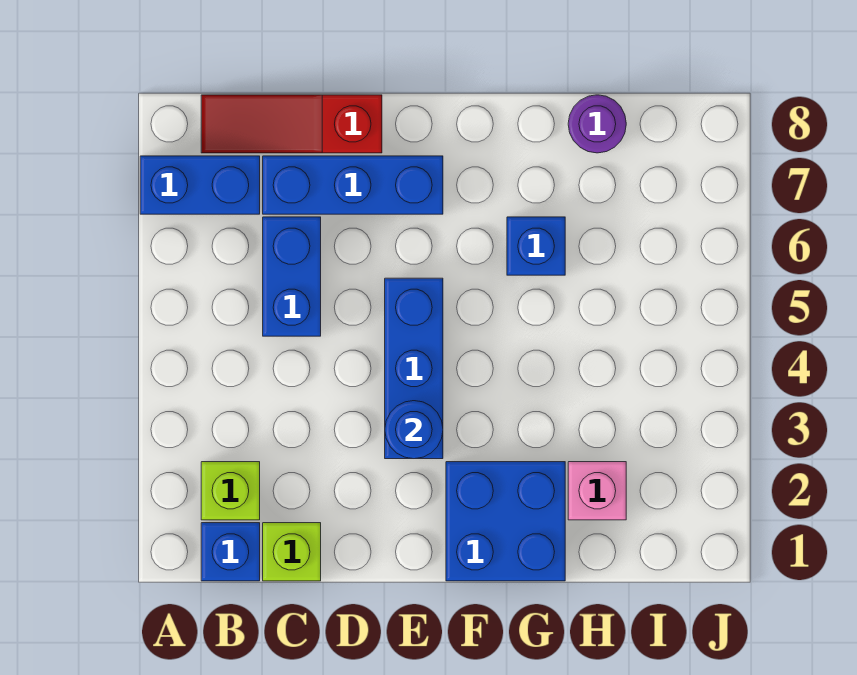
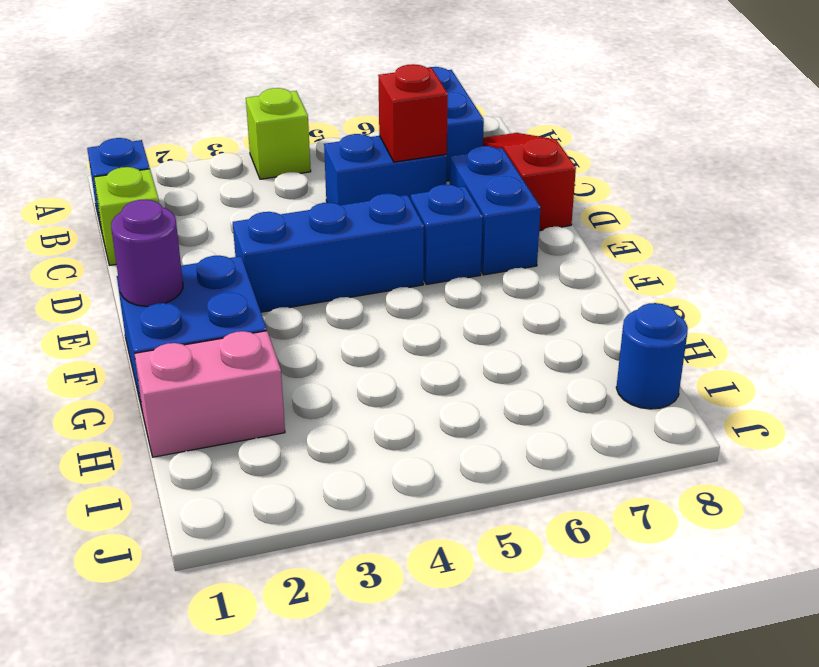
lime 1x1 brick [201,462,260,520] -> lime 1x1 brick moved to [246,88,311,179]
none -> red 1x1 brick [378,64,448,162]
blue 1x3 brick [263,156,443,214] -> blue 1x2 brick [450,146,541,275]
blue 1x1 round brick [385,401,443,459] -> blue 1x1 round brick moved to [616,303,688,409]
blue 1x1 brick [507,217,565,275] -> blue 1x1 brick moved to [411,184,483,284]
pink 1x1 brick [568,462,626,520] -> pink 1x2 brick [134,331,285,457]
purple 1x1 round brick [568,95,626,153] -> purple 1x1 round brick moved to [111,199,183,306]

